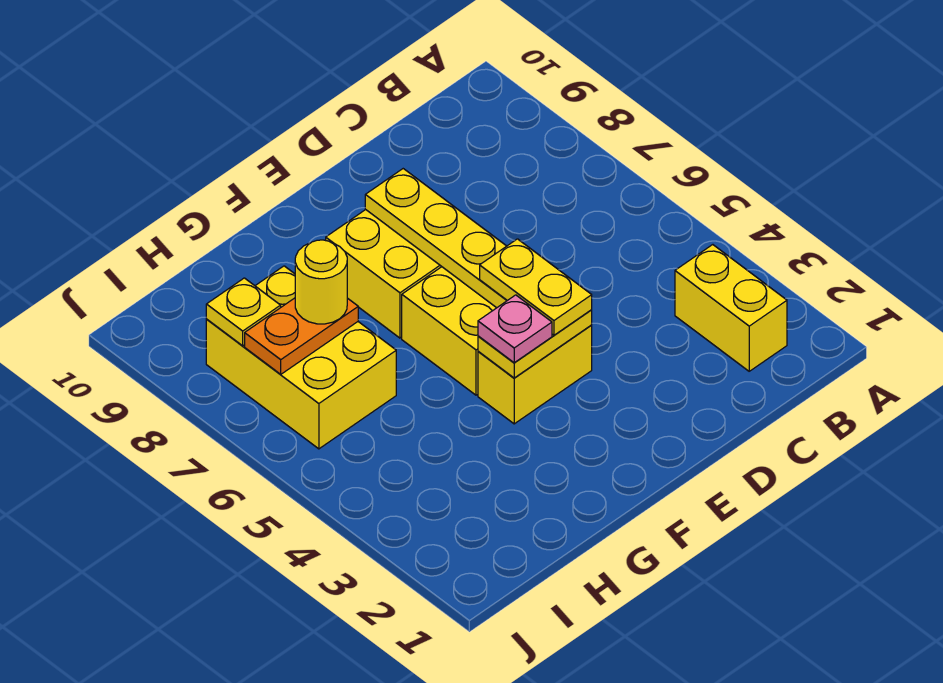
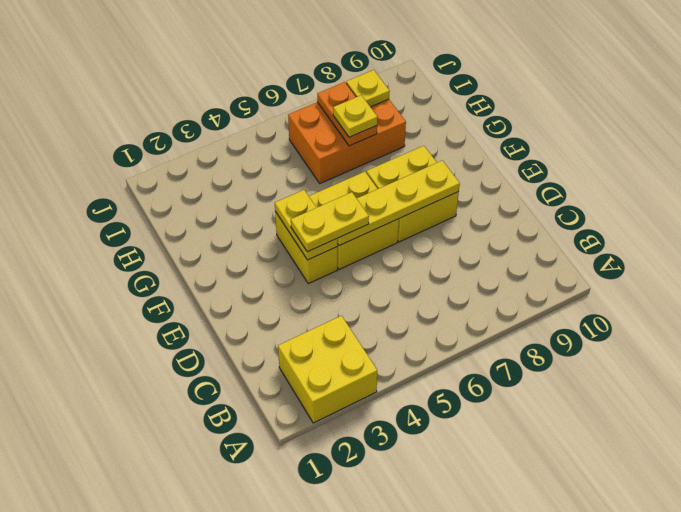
yellow 1x2 brick [675,245,787,371] -> yellow 2x2 brick [278,316,377,423]
pink 1x1 plate [478,295,552,363] -> none
yellow 2x3 brick [206,266,396,449] -> orange 2x3 brick [288,99,406,183]
yellow 1x1 round brick [295,240,347,324] -> yellow 1x1 plate [333,95,378,137]

